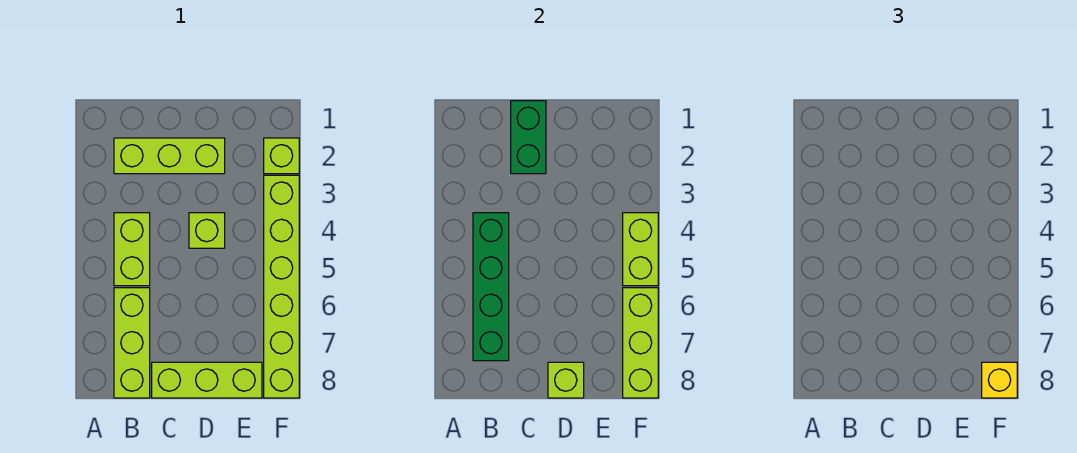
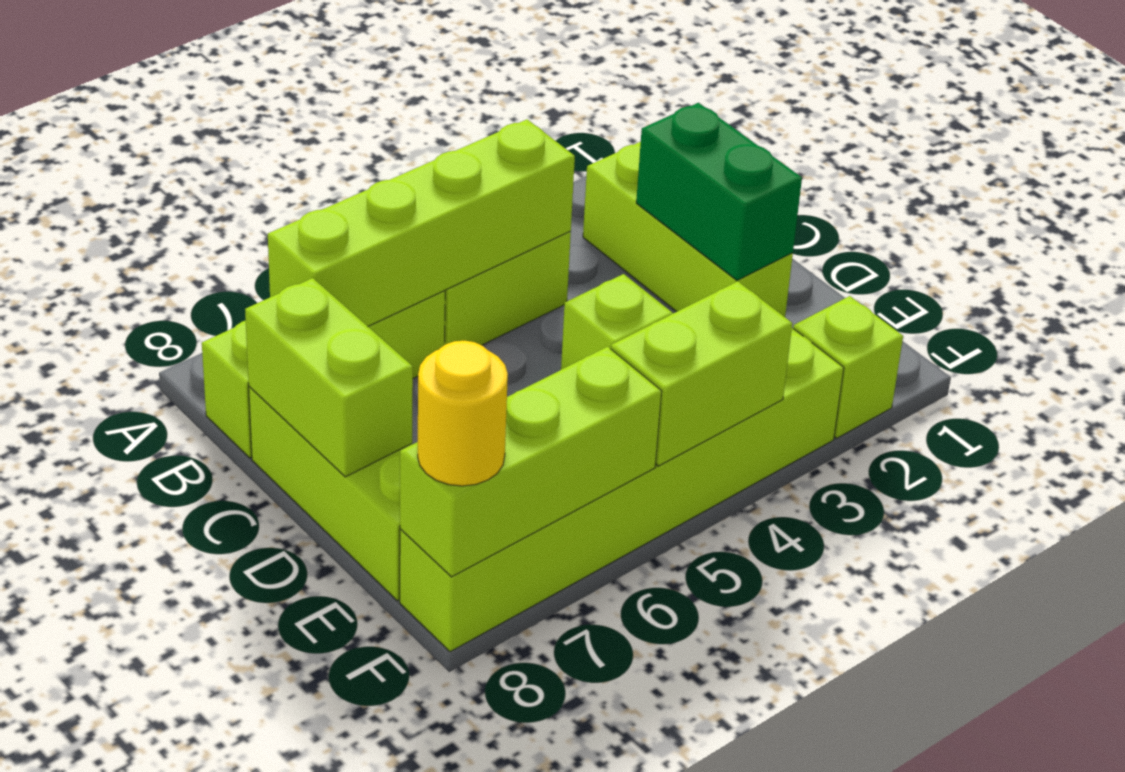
green 1x4 brick [473,213,509,361] -> lime 1x4 brick [268,119,575,326]
green 1x2 brick [511,101,546,174] -> green 1x2 brick turned to [636,103,802,280]
lime 1x1 brick [548,362,584,398] -> lime 1x2 brick [245,278,413,477]
yellow 1x1 brick [982,362,1017,398] -> yellow 1x1 round brick [418,341,508,486]

